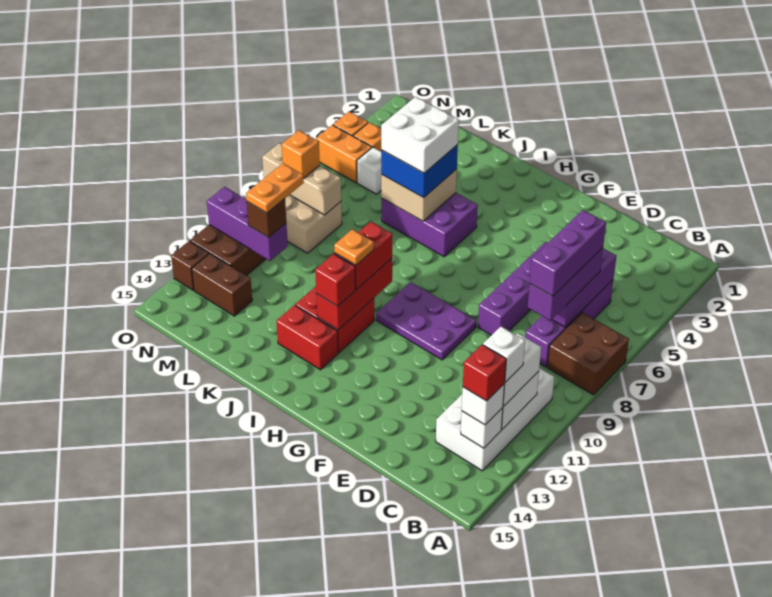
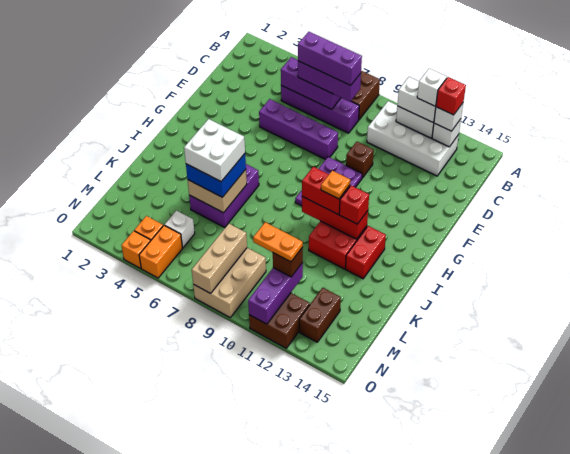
orange 1x1 brick [282,130,320,178] -> none
brown 1x1 brick [171,241,209,290] -> brown 1x1 brick moved to [346,142,374,177]

